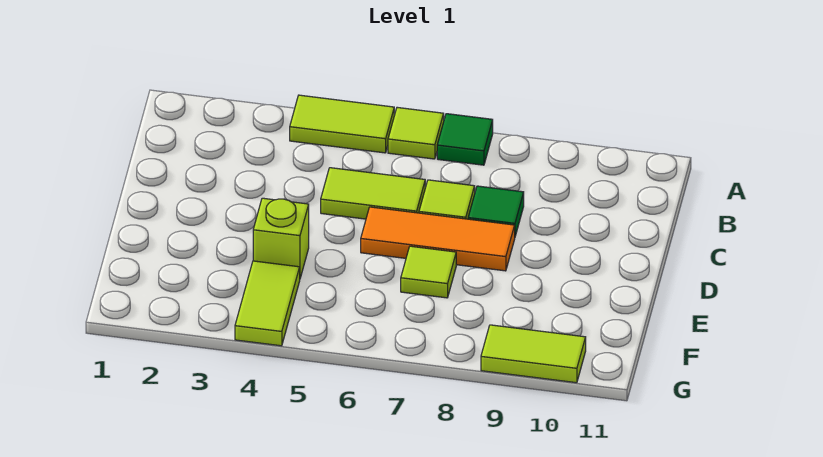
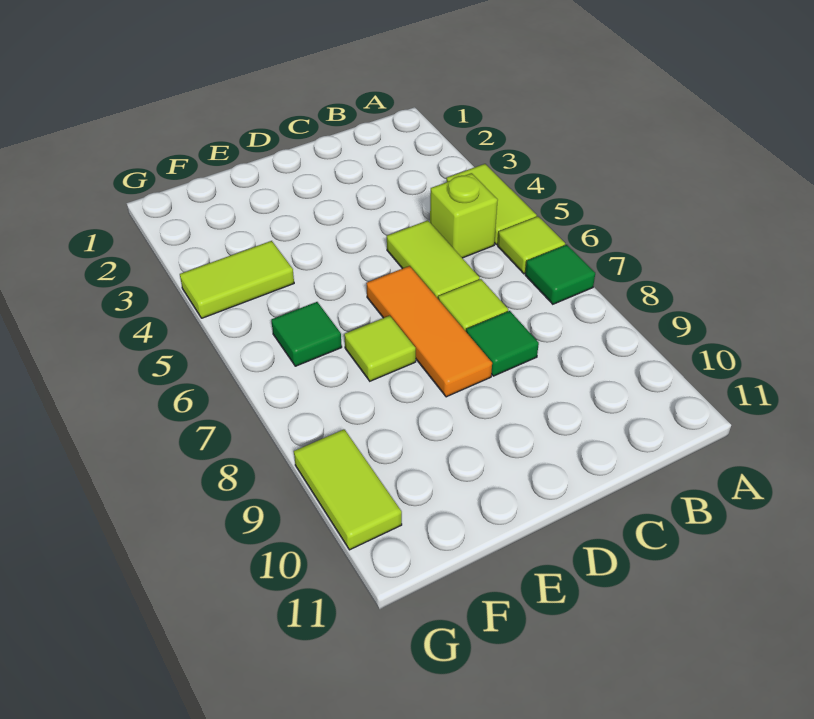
lime 1x1 brick [253,198,309,278] -> lime 1x1 brick moved to [430,173,498,258]
none -> green 1x1 tile [271,302,342,366]

